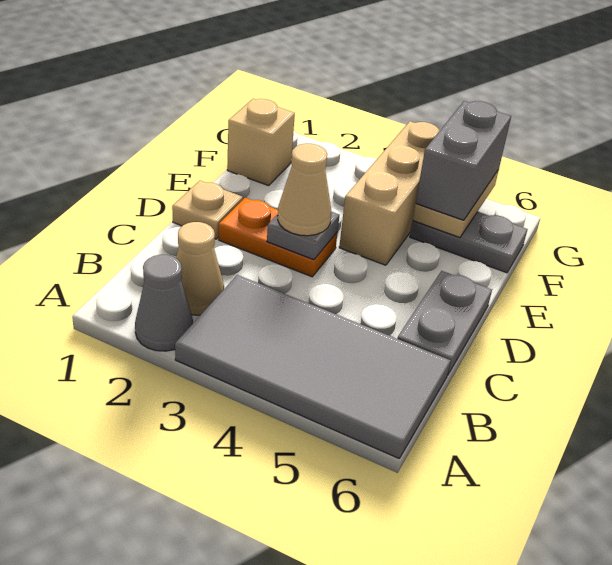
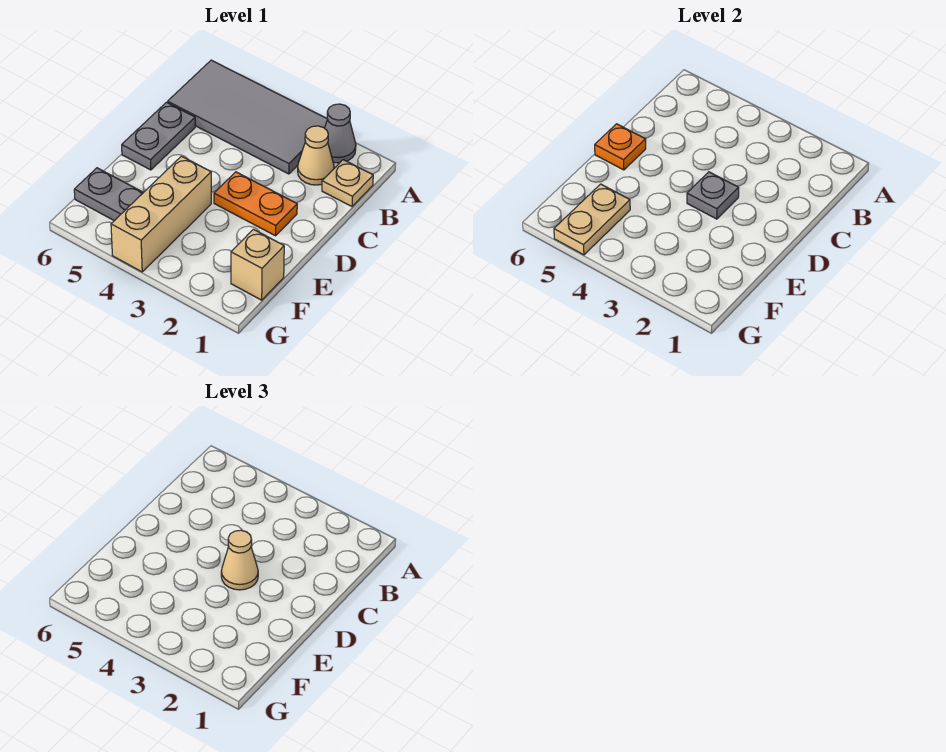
tan 1x1 plate [172,181,243,239] -> tan 1x1 plate moved to [322,160,373,206]
none -> orange 1x1 plate [595,124,646,170]
grey 1x2 brick [416,101,511,220] -> none

